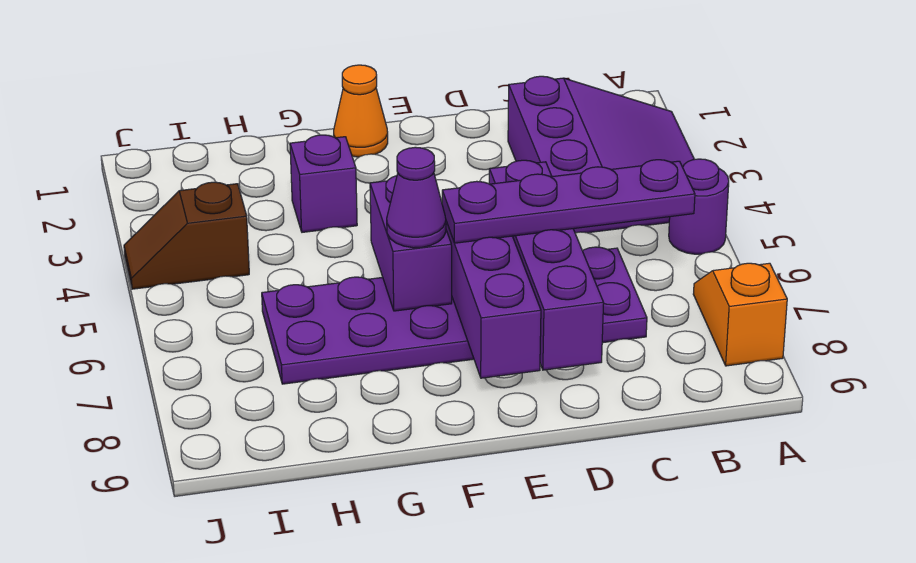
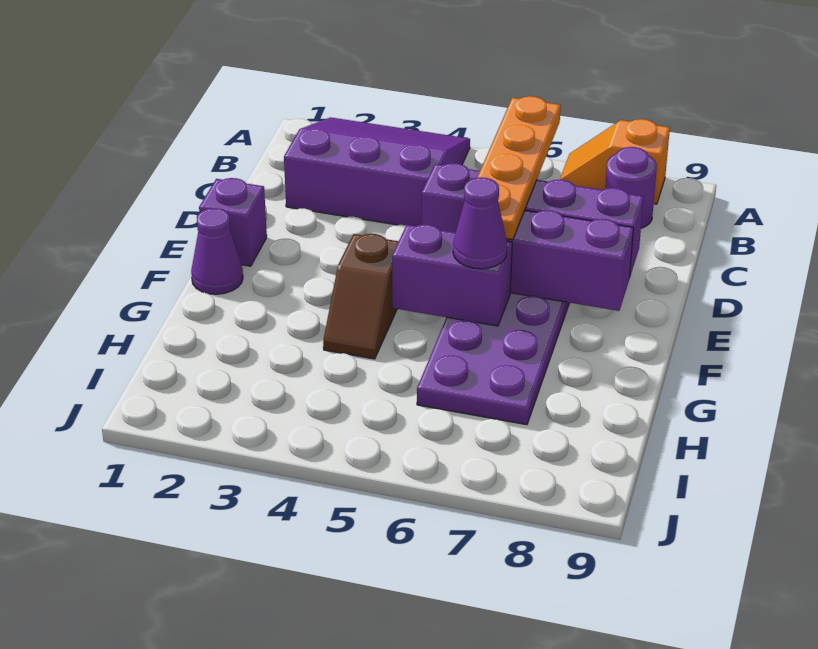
purple 1x1 round brick [669,159,729,254] -> purple 1x1 round brick moved to [605,147,657,228]
purple 1x4 plate [442,160,695,243] -> orange 1x4 plate [477,96,561,240]
orange 1x1 cone [334,65,388,157] -> purple 1x1 cone [191,208,243,294]
purple 1x1 brick [290,135,357,232] -> purple 1x1 brick moved to [199,178,267,266]
brown 1x2 slope [124,182,249,289] -> brown 1x2 slope moved to [323,234,399,359]

